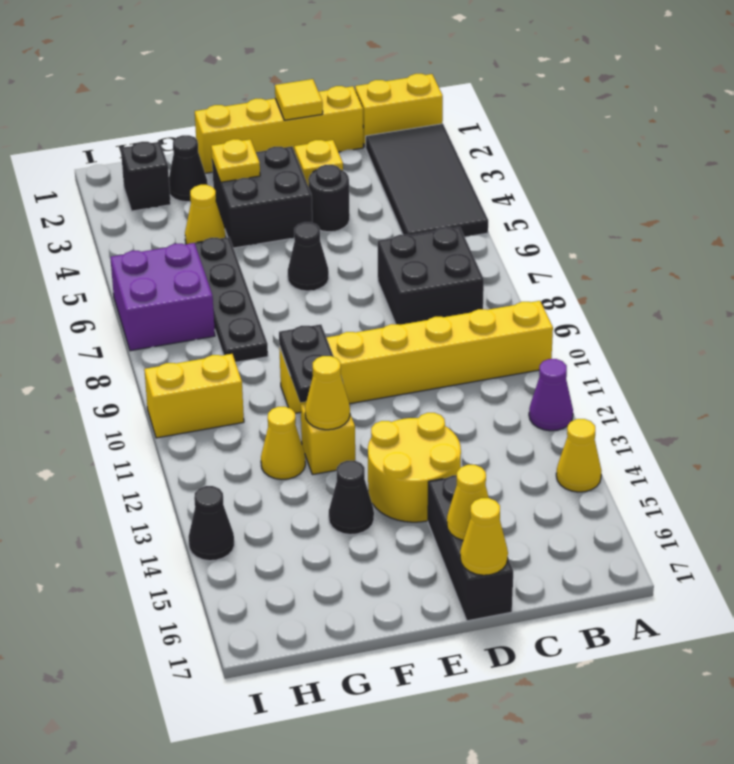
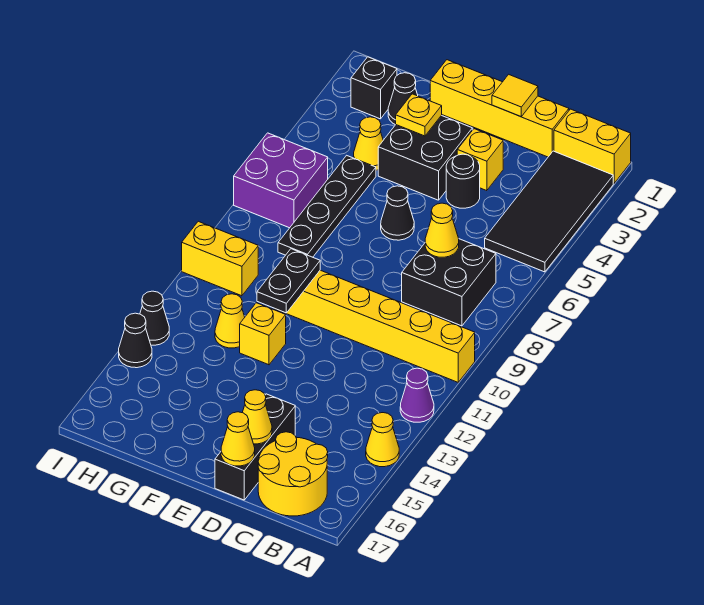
yellow 2x2 round brick [368,413,461,522] -> yellow 2x2 round brick moved to [258,432,328,516]
yellow 1x1 cone [305,356,350,430] -> yellow 1x1 cone moved to [425,203,459,257]
black 1x1 cone [329,461,374,535] -> black 1x1 cone moved to [140,291,169,345]

